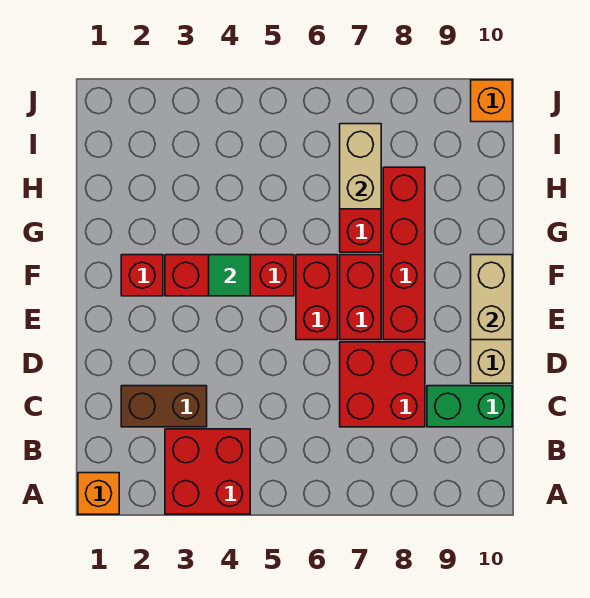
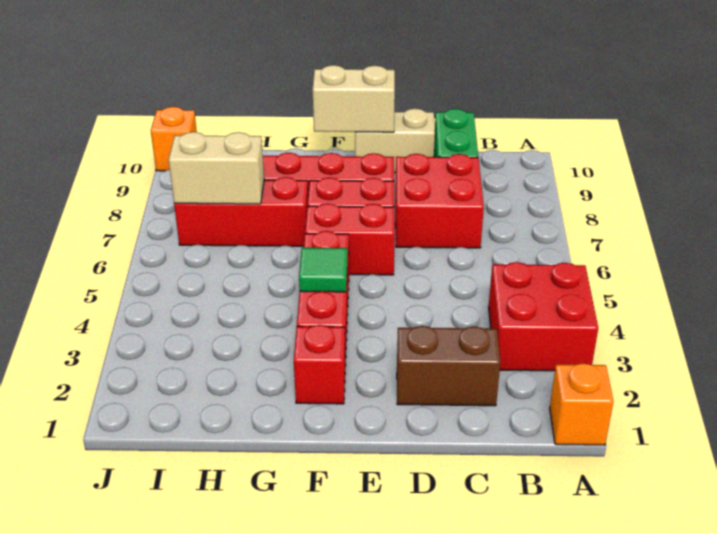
brown 1x2 brick [121,386,207,427] -> brown 1x2 brick turned to [397,326,500,406]

